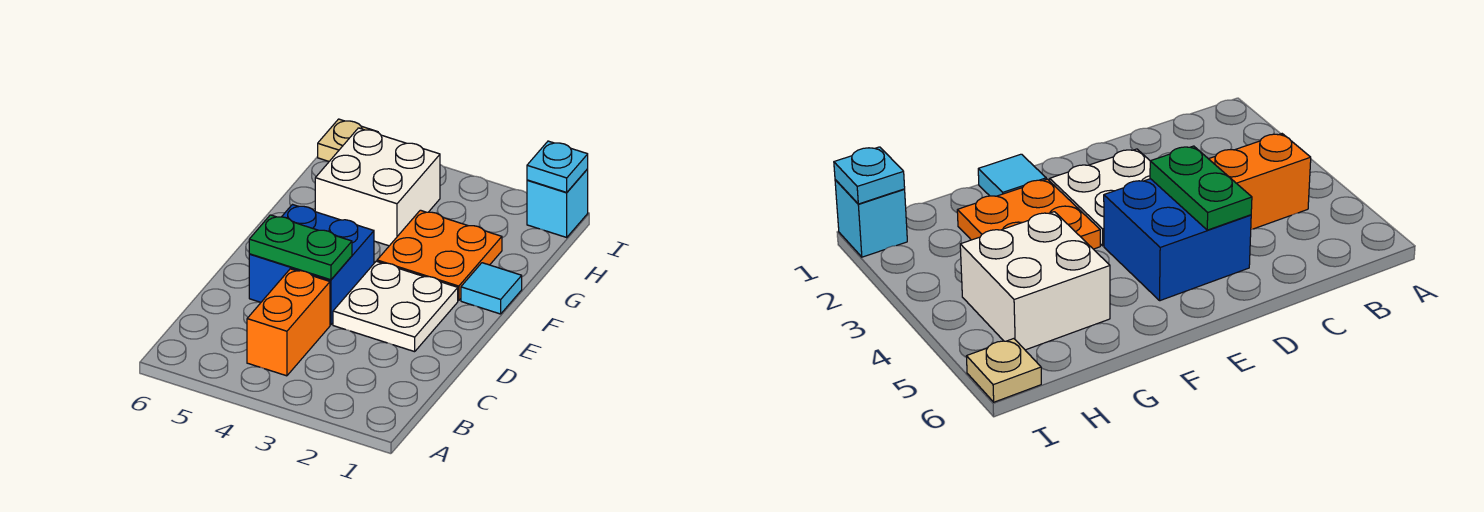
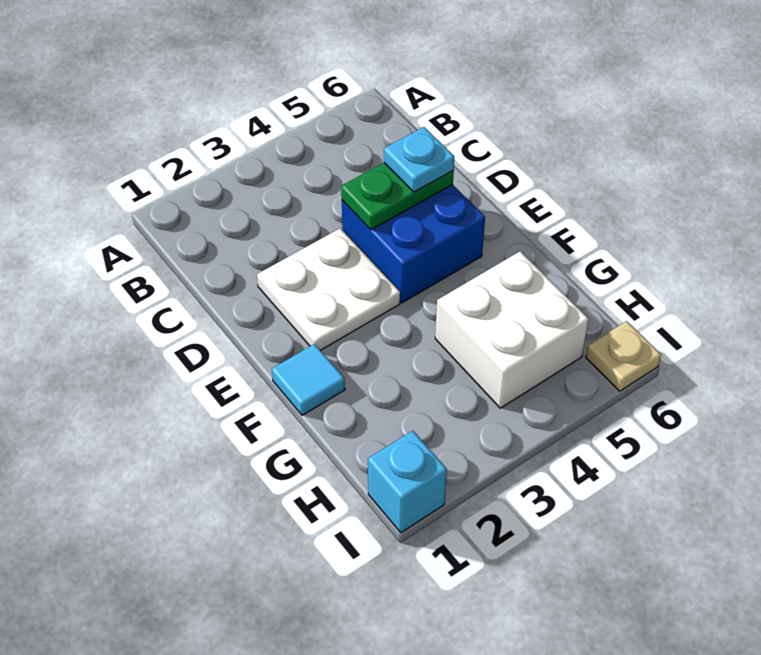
orange 1x2 brick [247,269,330,376] -> none
orange 2x2 plate [377,210,502,301] -> none
cyan 1x1 plate [527,141,588,192] -> cyan 1x1 plate moved to [384,127,454,192]

